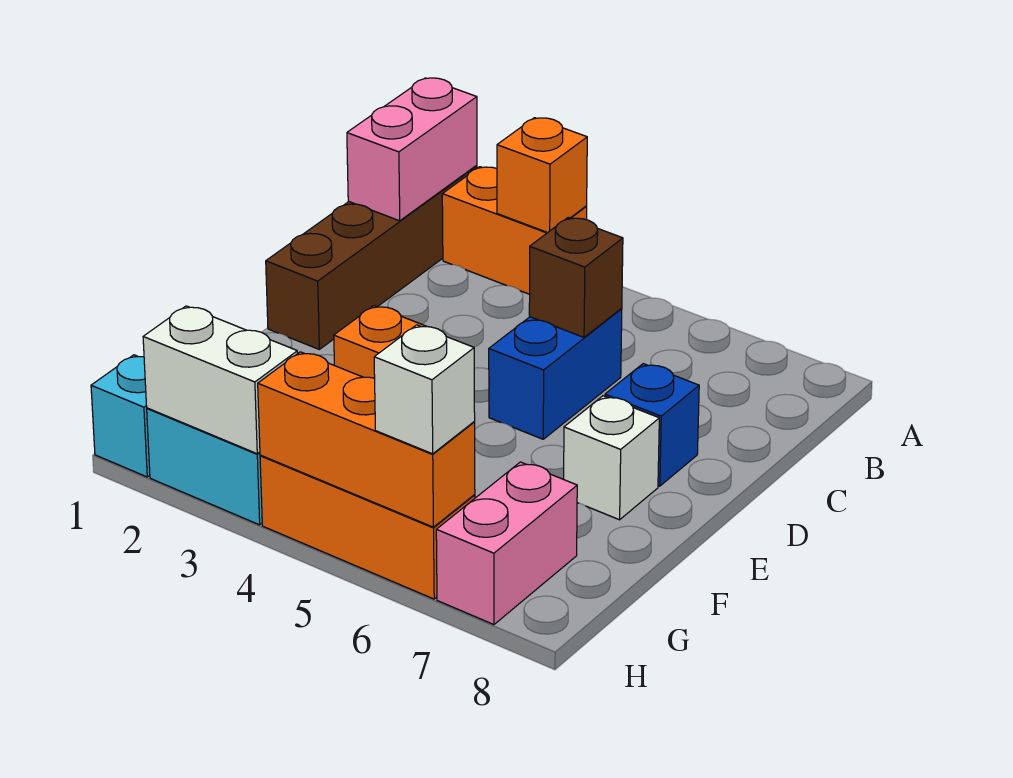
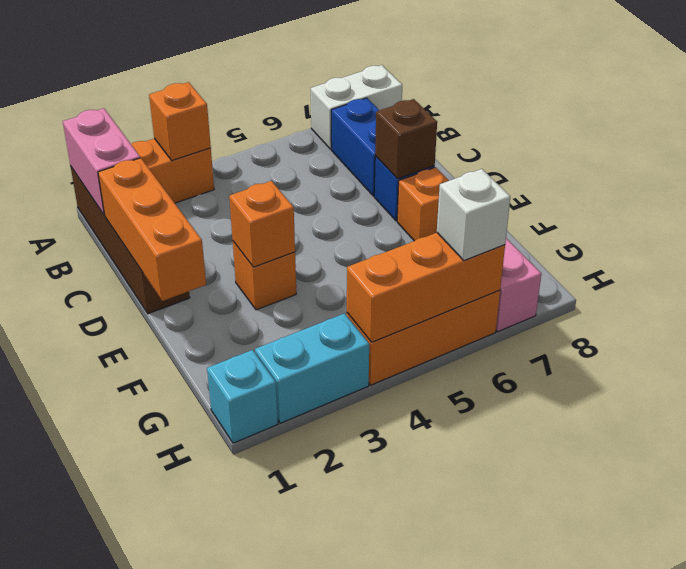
none -> orange 1x3 brick [98,158,206,301]
blue 1x2 brick [489,309,622,439] -> blue 1x2 brick moved to [331,98,379,196]
brown 1x1 brick [529,218,623,337] -> brown 1x1 brick moved to [375,99,437,179]
none -> orange 1x1 brick [229,181,295,267]
white 1x1 brick [564,396,659,520] -> orange 1x1 brick [397,167,449,241]
white 1x2 brick [143,306,298,454] -> white 1x2 brick moved to [311,65,402,149]

